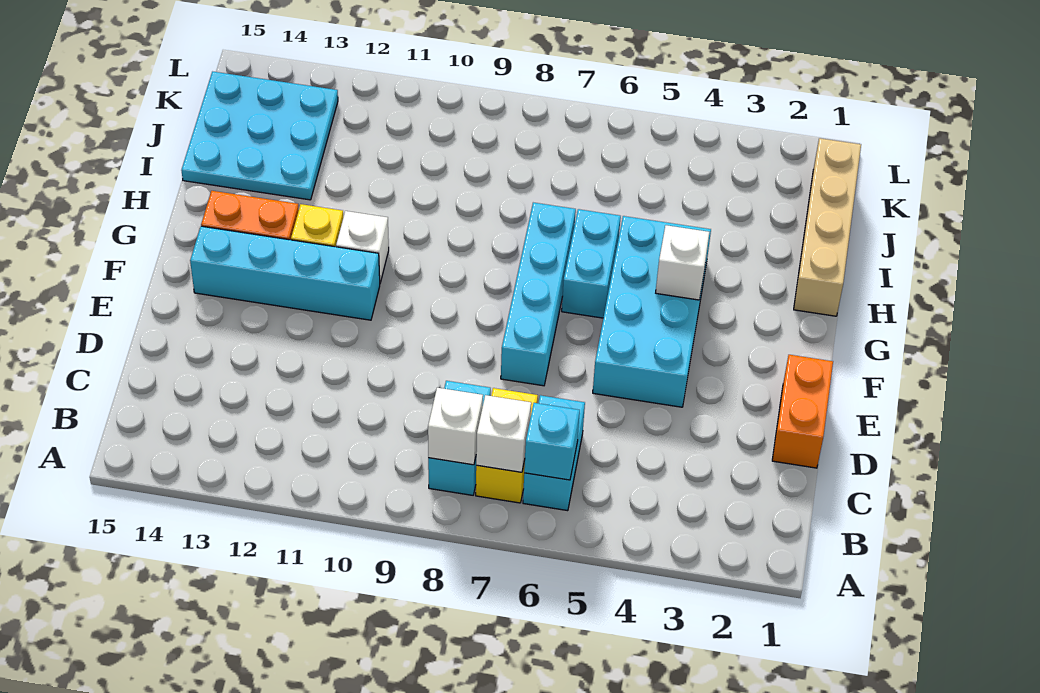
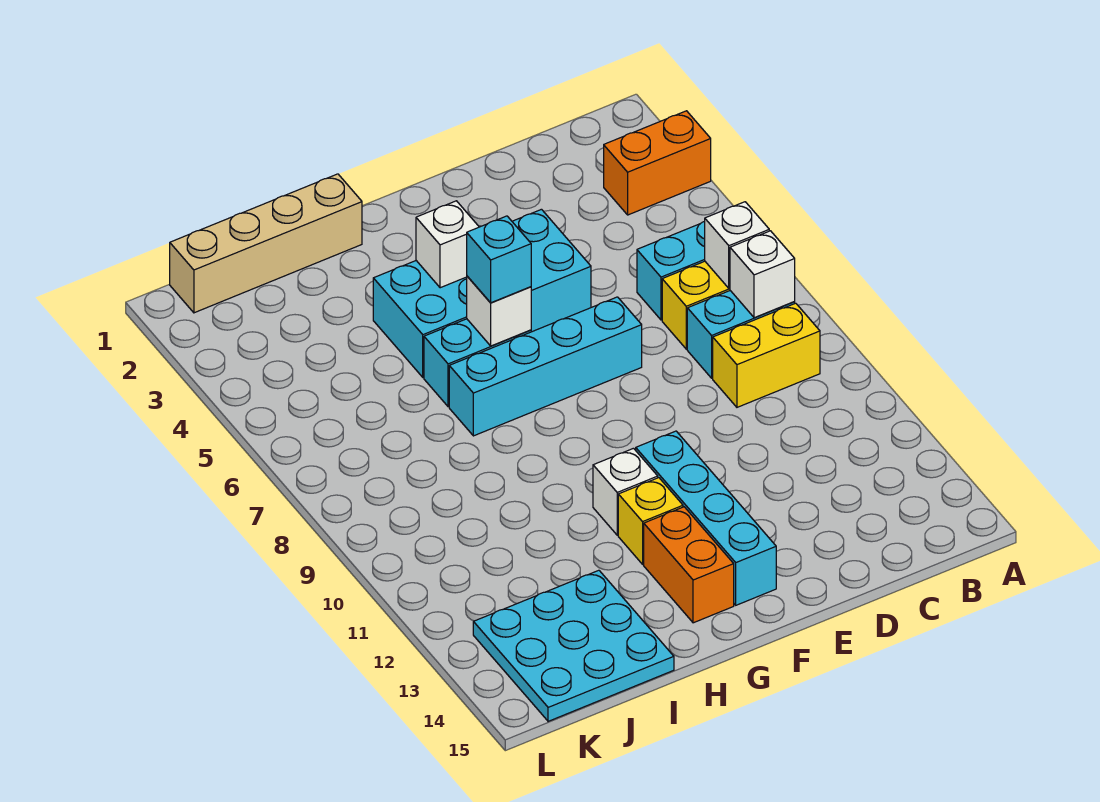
cyan 1x1 brick [524,403,580,480] -> cyan 1x1 brick moved to [467,216,531,303]
none -> yellow 1x2 brick [713,303,820,407]
orange 1x2 brick [772,355,833,468] -> orange 1x2 brick moved to [604,111,711,215]
none -> white 1x1 brick [467,276,531,346]

